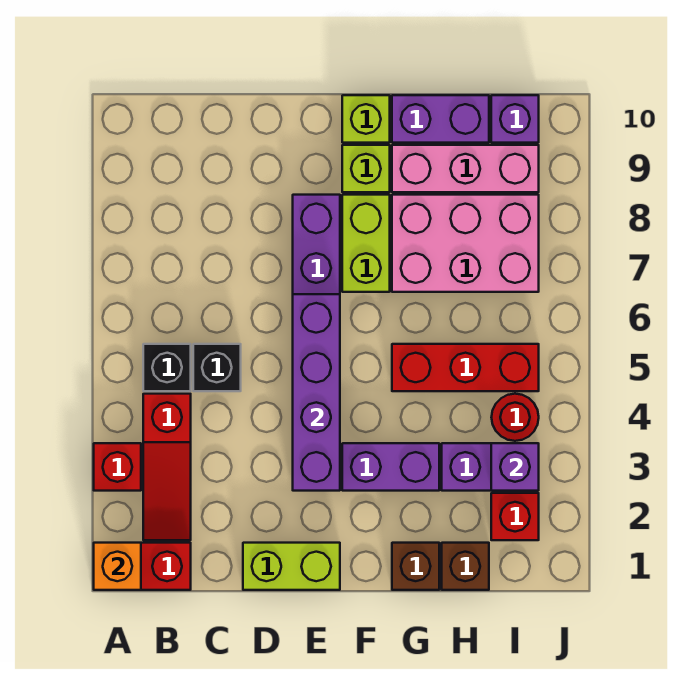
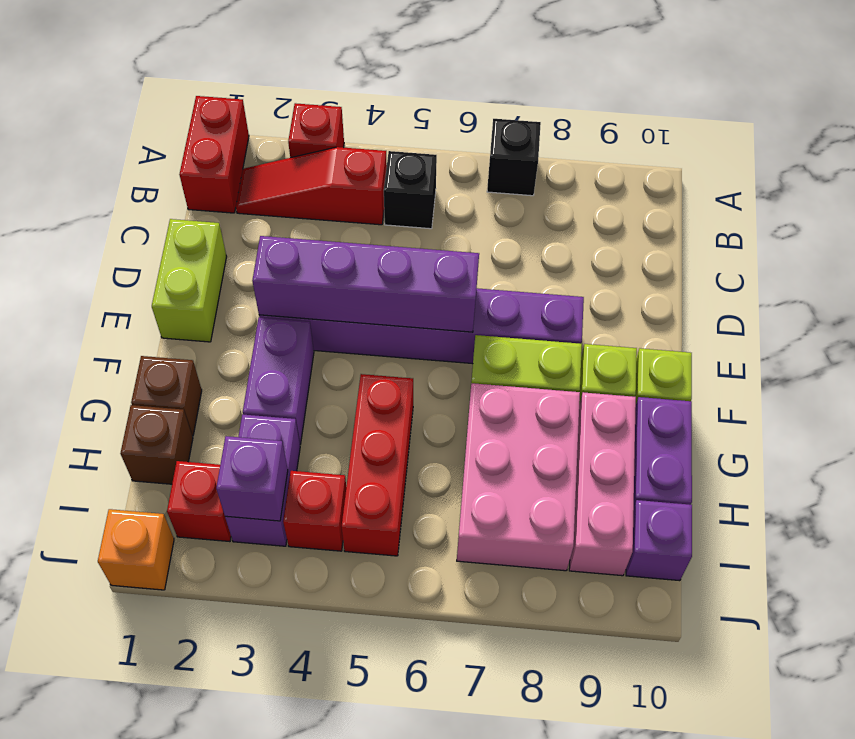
orange 1x1 brick [94,543,141,590] -> orange 1x1 brick moved to [98,509,174,590]
black 1x1 brick [193,344,241,391] -> black 1x1 brick moved to [487,119,541,196]
red 1x1 round brick [491,394,539,441] -> red 1x1 brick [283,471,346,551]

